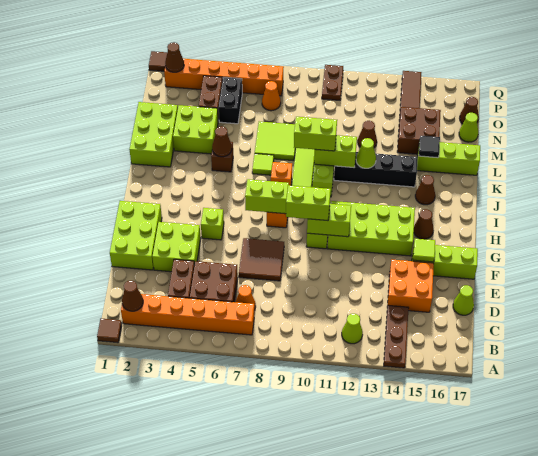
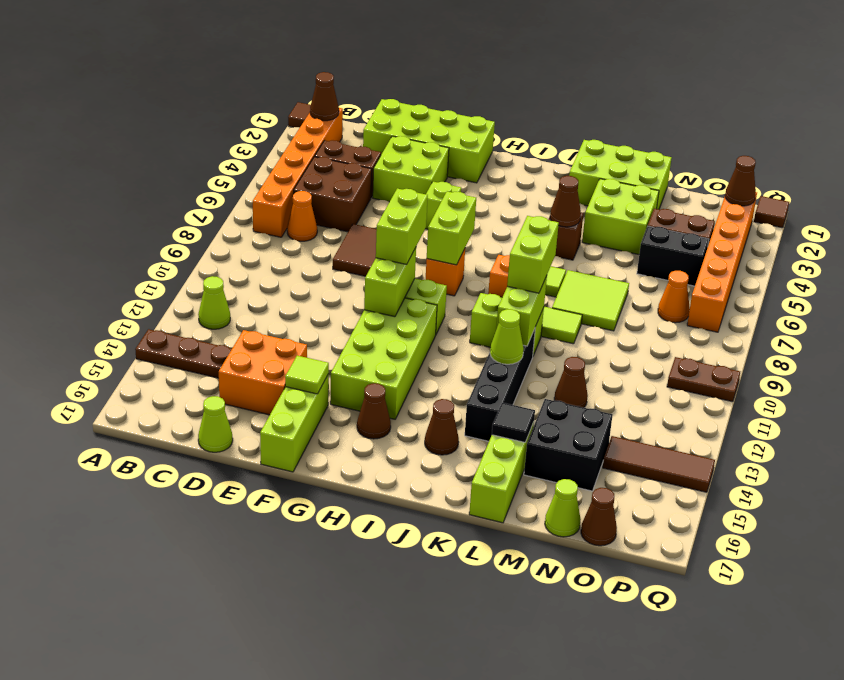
lime 2x3 brick [110,201,162,270] -> lime 2x4 brick [363,99,495,183]
brown 2x2 brick [397,107,441,154] -> black 2x2 brick [524,399,613,491]

